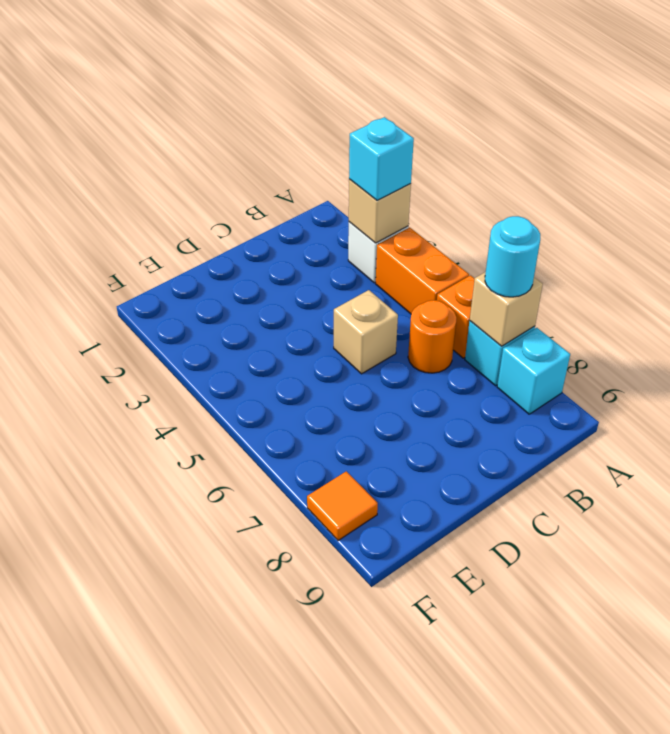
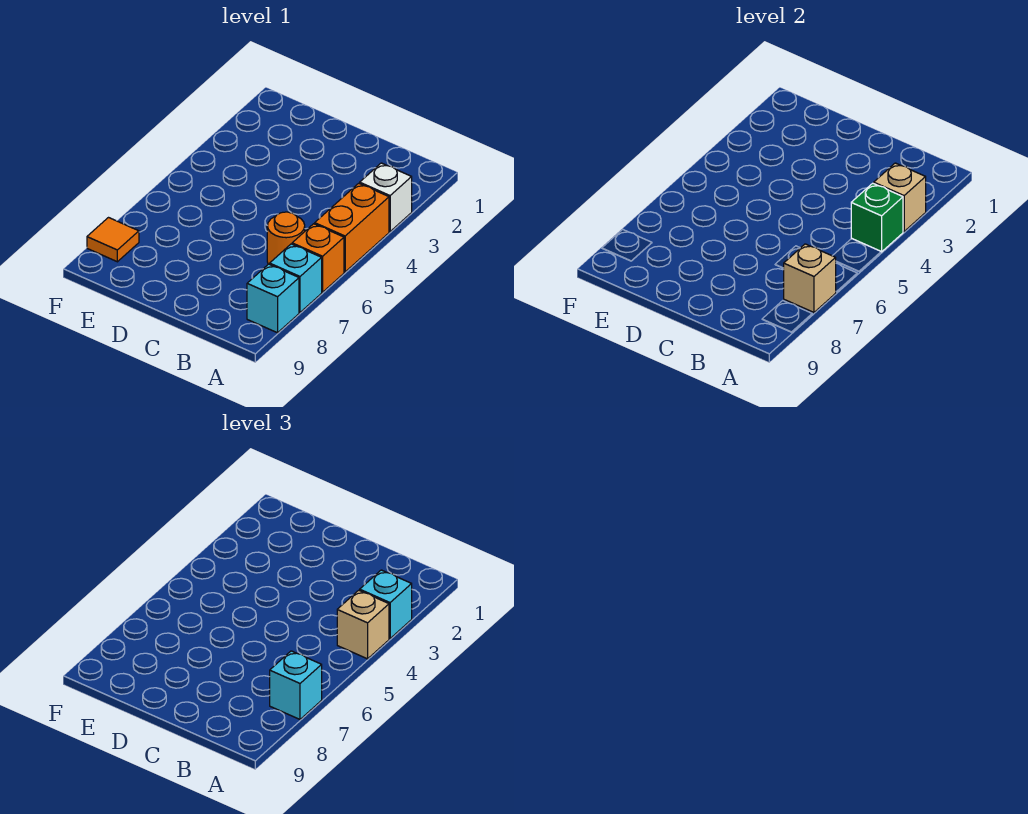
none -> green 1x1 brick [851,183,903,252]
cyan 1x1 round brick [485,216,540,297] -> cyan 1x1 brick [270,651,322,719]
tan 1x1 brick [334,290,398,374] -> tan 1x1 brick moved to [337,590,389,659]

